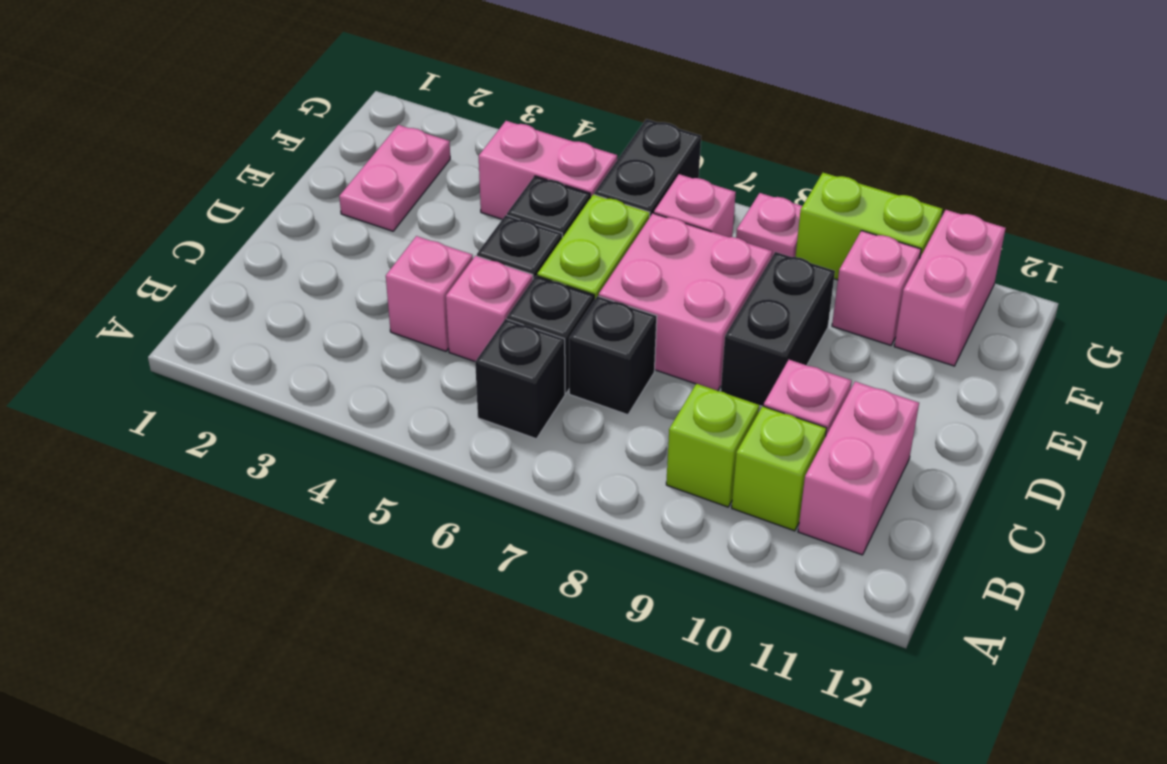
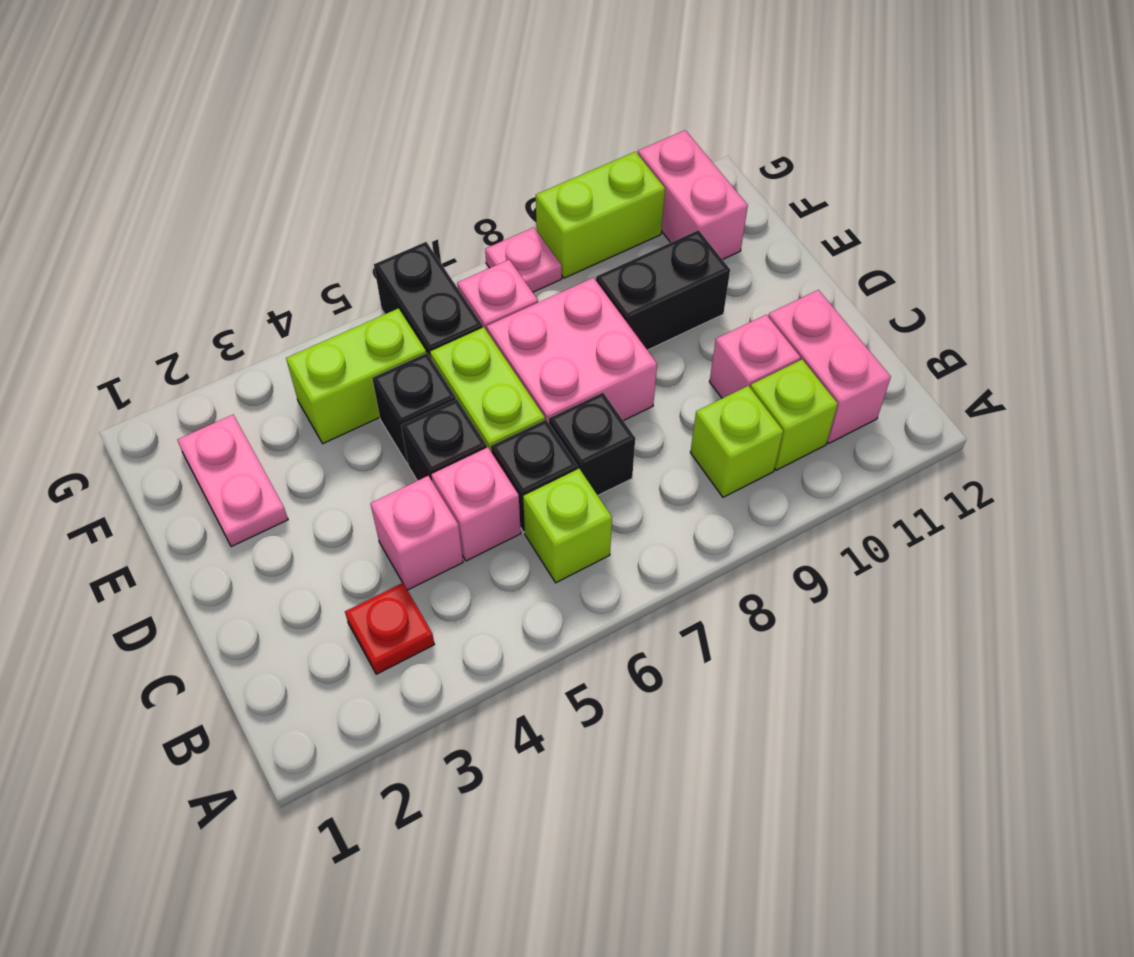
none -> red 1x1 plate [345,583,434,674]
black 1x1 brick [475,319,565,439] -> lime 1x1 brick [523,469,612,583]
black 1x2 brick [721,252,835,406] -> black 1x2 brick turned to [596,230,730,350]
pink 1x2 brick [479,121,617,219] -> lime 1x2 brick [286,308,426,443]
pink 1x1 brick [832,231,921,345] -> none

